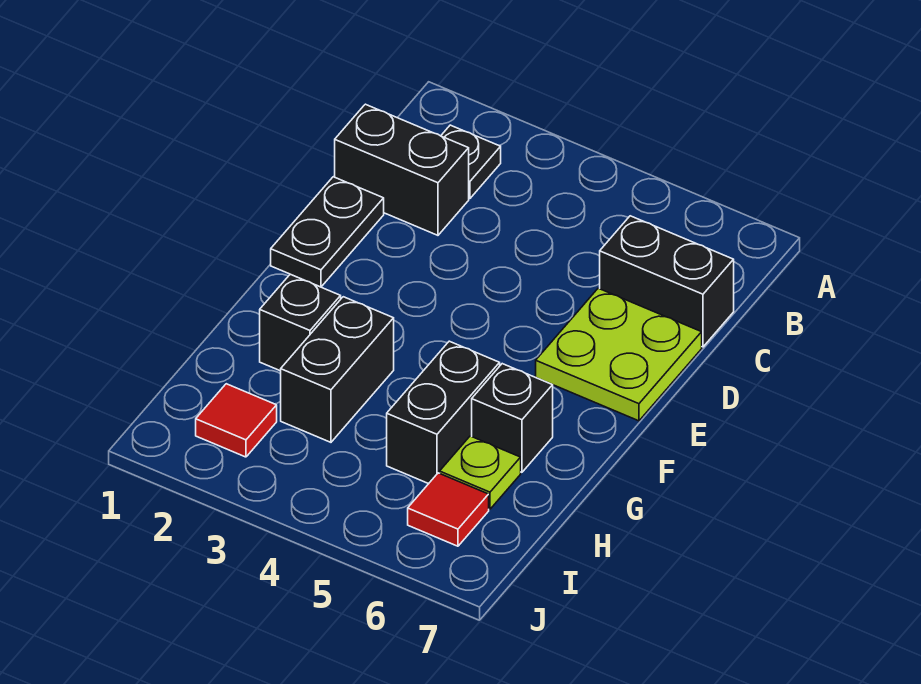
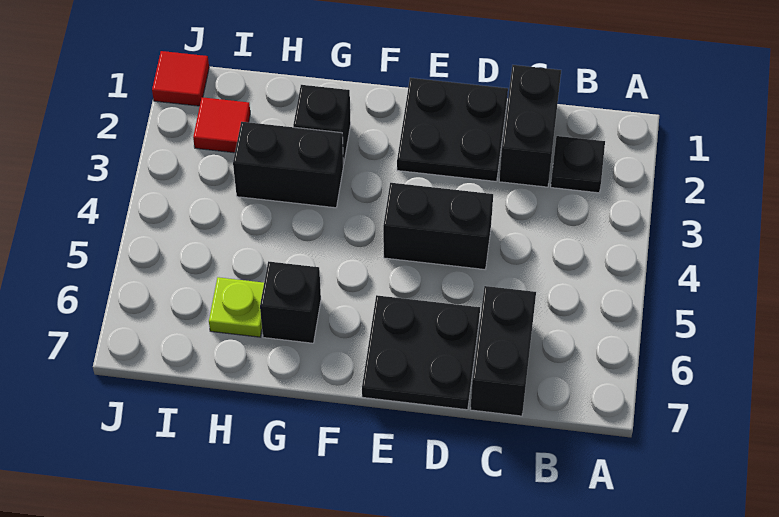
black 1x2 plate [271,177,384,287] -> black 2x2 plate [397,78,508,181]
lime 2x2 plate [536,288,702,421] -> black 2x2 plate [362,295,480,410]
black 1x2 brick [387,341,500,484] -> black 1x2 brick moved to [383,183,493,269]
red 1x1 tile [408,473,489,546] -> red 1x1 tile moved to [152,51,209,106]

